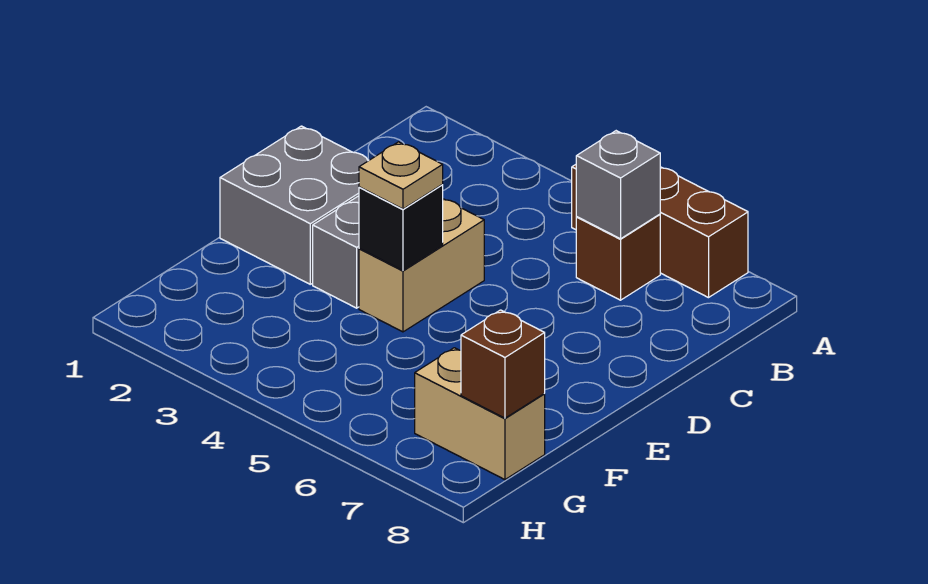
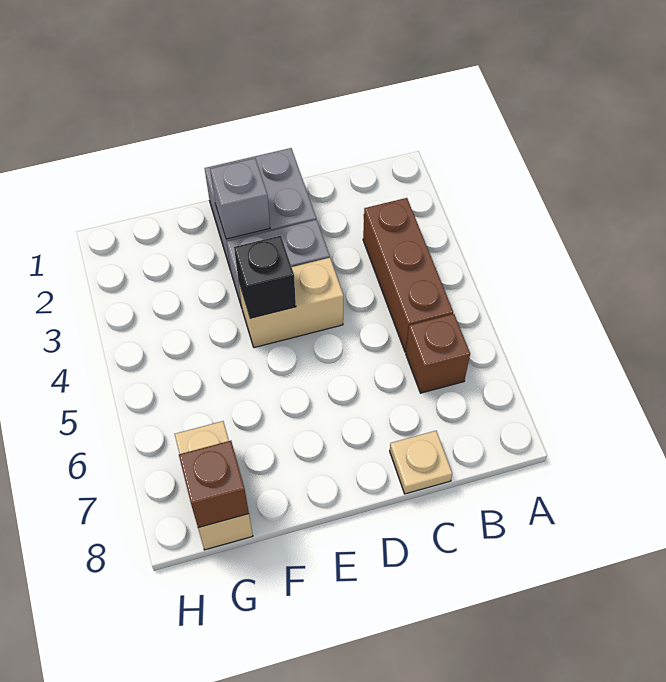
brown 1x3 brick [572,165,748,298] -> brown 1x3 brick moved to [363,198,453,352]
grey 1x1 brick [576,131,660,239] -> grey 1x1 brick moved to [210,158,270,239]
tan 1x1 plate [359,142,443,209] -> tan 1x1 plate moved to [390,431,452,494]

